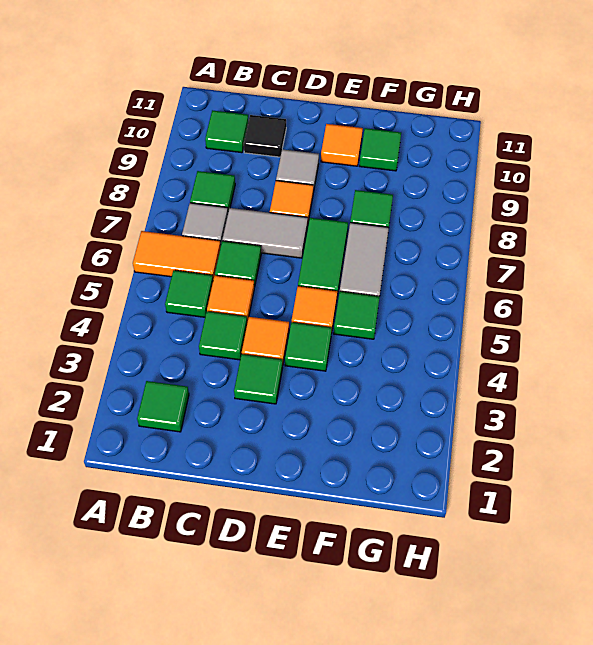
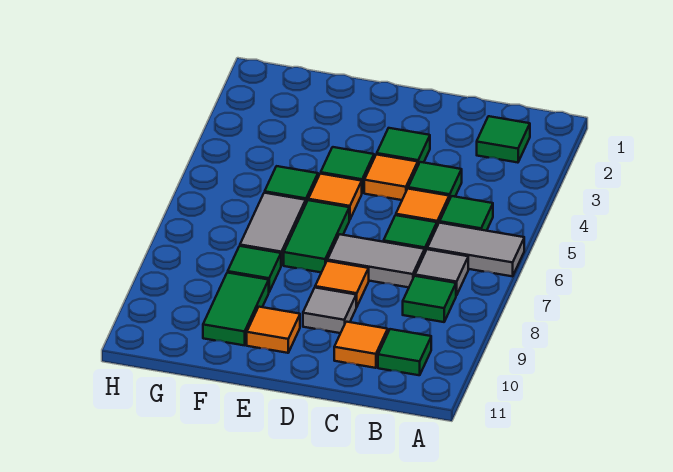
orange 1x2 tile [133,231,221,280] -> grey 1x2 tile [427,223,524,276]
black 1x1 tile [244,115,286,157] -> orange 1x1 tile [334,322,388,368]
green 1x1 tile [360,128,401,171] -> green 1x2 tile [203,273,269,345]

